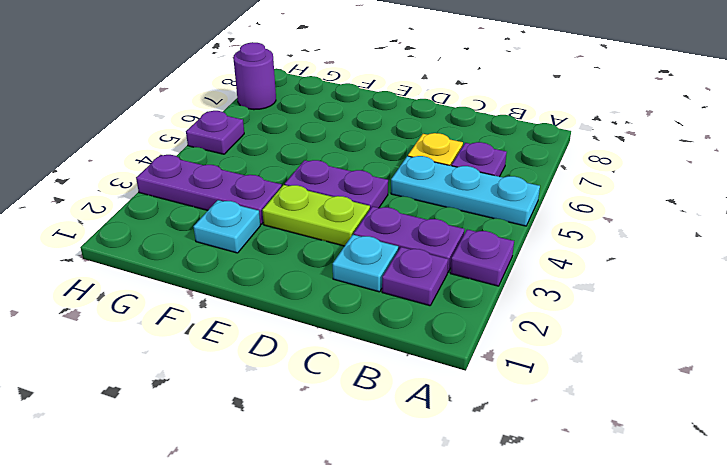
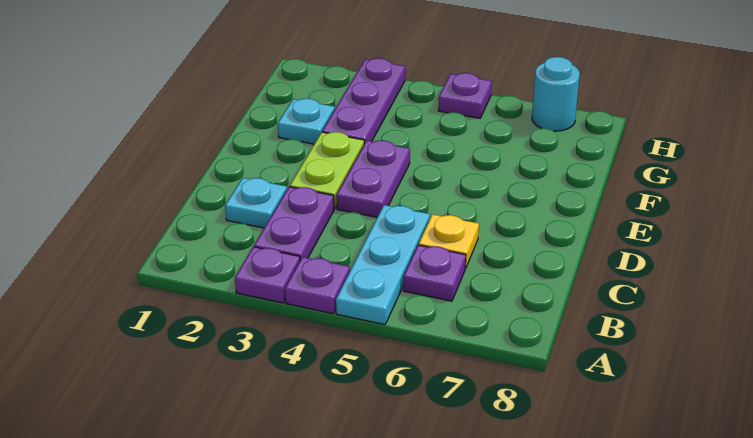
purple 1x1 plate [382,247,448,306] -> purple 1x1 plate moved to [285,257,350,314]
purple 1x1 round brick [233,42,276,110] -> cyan 1x1 round brick [532,57,580,131]

